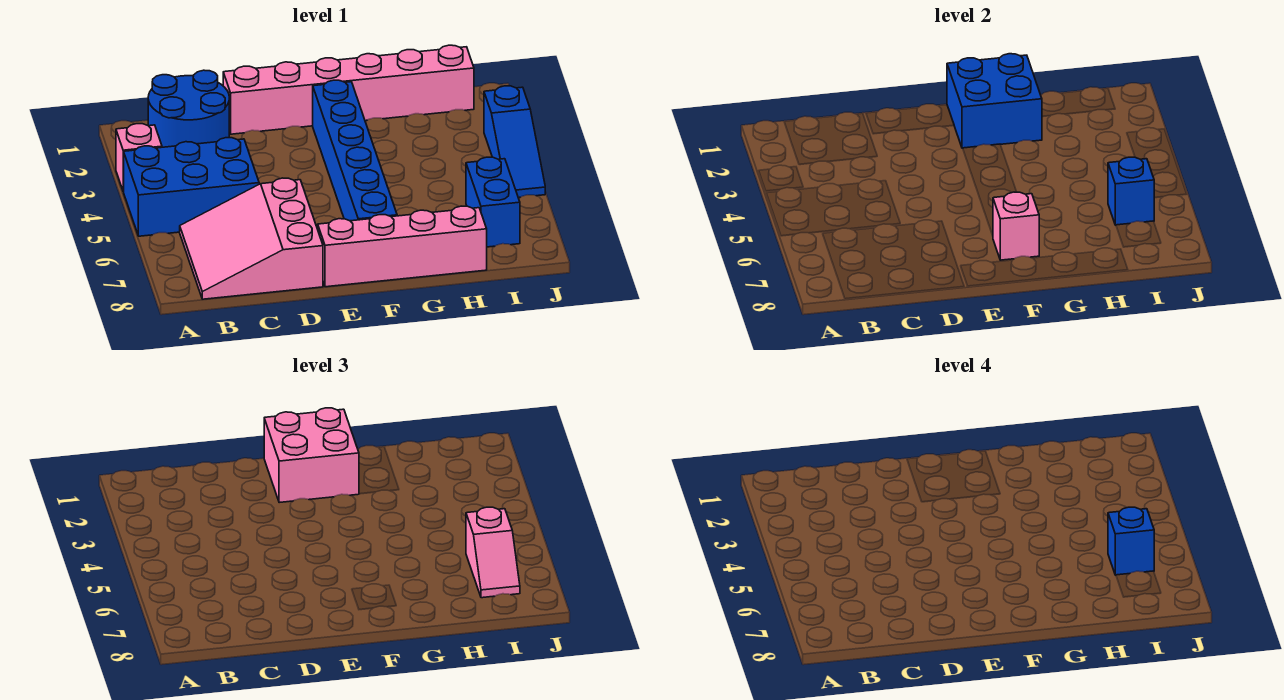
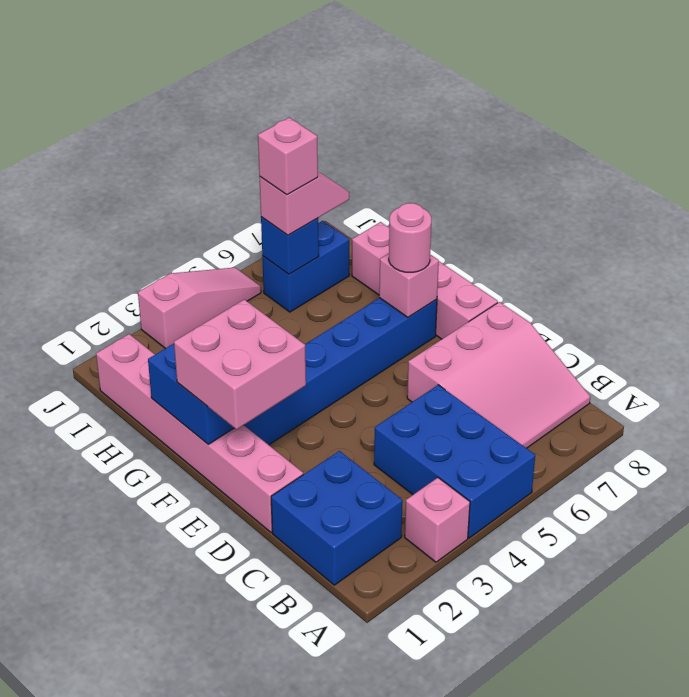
blue 2x2 round brick [148,70,229,147] -> blue 2x2 brick [271,451,403,585]
none -> pink 1x1 round brick [389,203,431,272]
blue 1x1 brick [1108,507,1154,575] -> pink 1x1 brick [258,118,318,195]
blue 1x3 slope [484,86,545,198] -> pink 1x3 slope [138,267,261,348]

